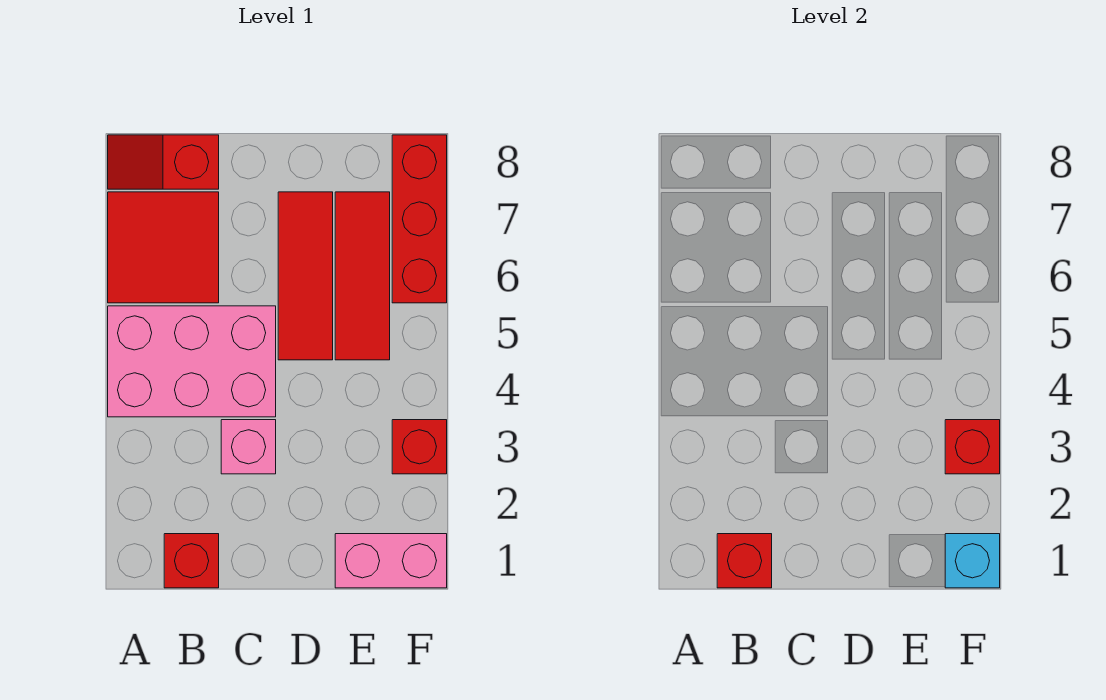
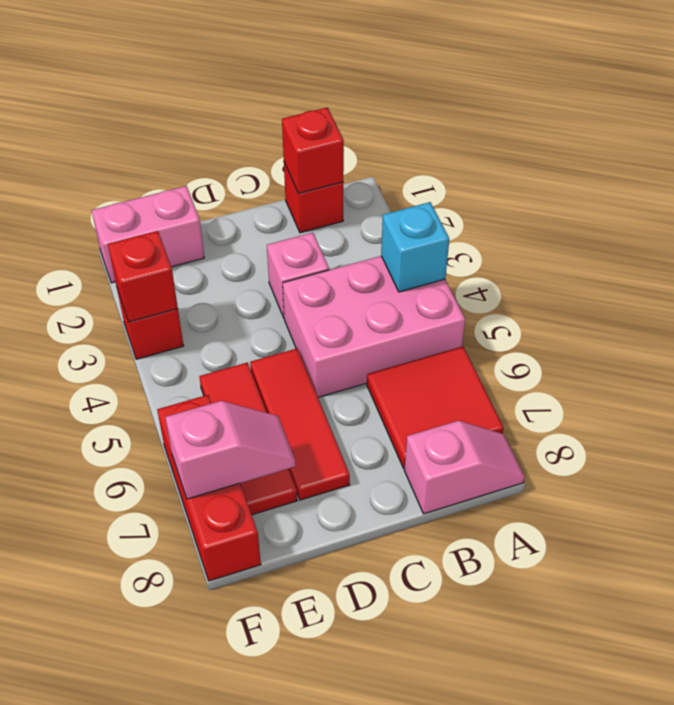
red 1x2 slope [108,135,219,189] -> pink 1x2 slope [404,421,525,514]
none -> pink 1x2 slope [165,401,296,499]
cyan 1x1 brick [945,534,1000,588] -> cyan 1x1 brick moved to [381,202,449,292]

